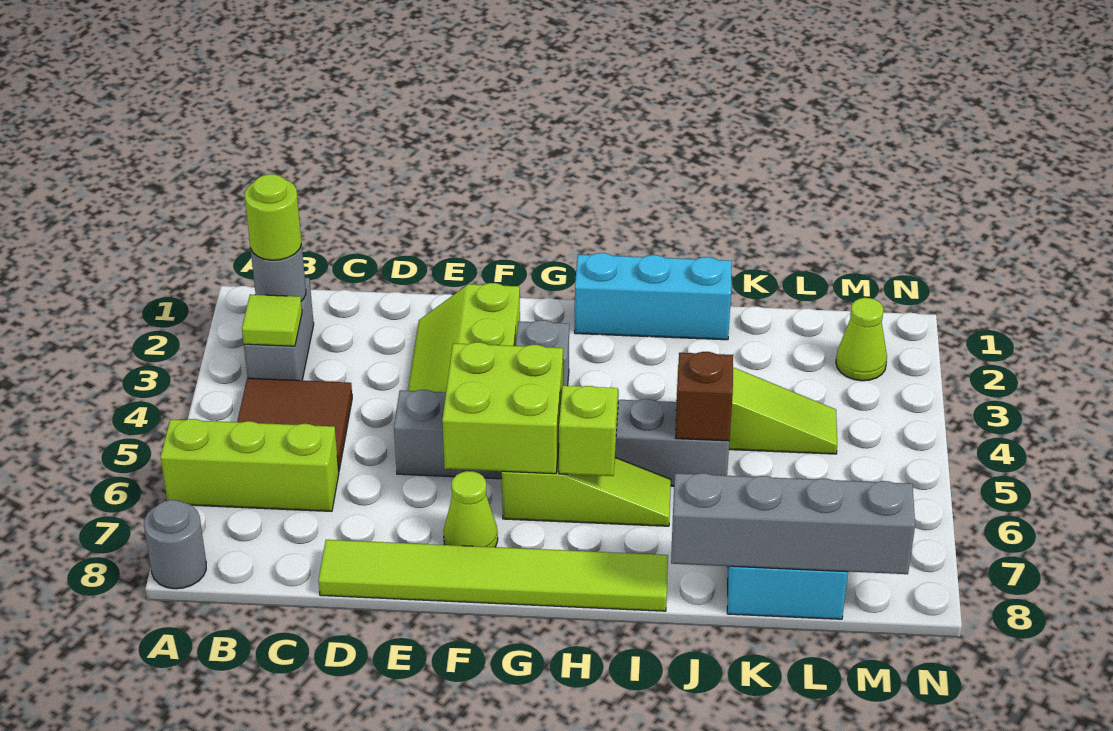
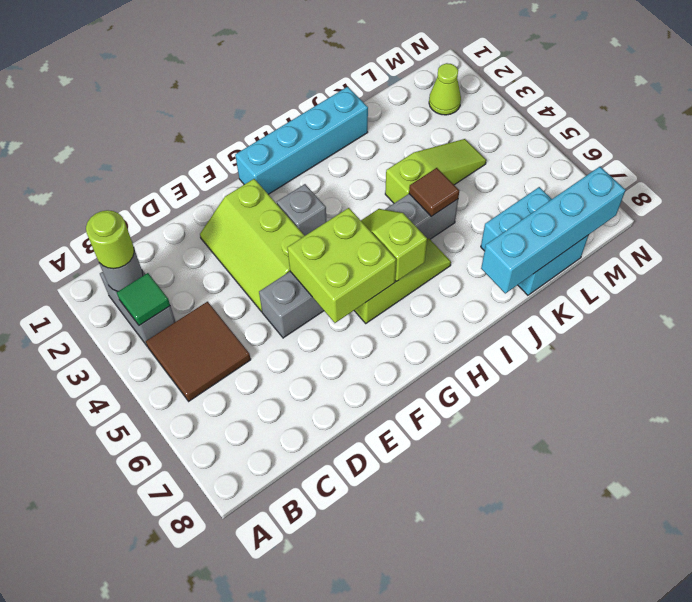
lime 1x3 brick [160,419,339,511] -> none
grey 1x1 round brick [144,500,206,589] -> none
lime 1x1 tile [242,294,302,346] -> green 1x1 tile [117,273,170,325]
lime 1x6 tile [318,540,668,611] -> none
lime 1x1 cone [443,471,498,547] -> none
cyan 1x3 brick [575,253,732,340] -> cyan 1x4 brick [235,87,368,194]
brown 1x1 brick [676,352,733,441] -> brown 1x1 tile [409,168,459,217]
grey 1x4 brick [671,473,915,574] -> cyan 1x4 brick [481,167,626,293]

